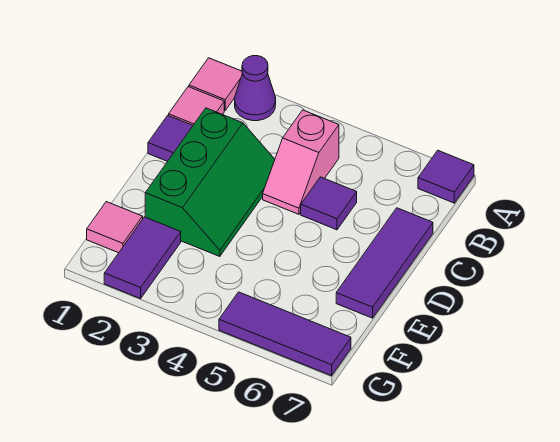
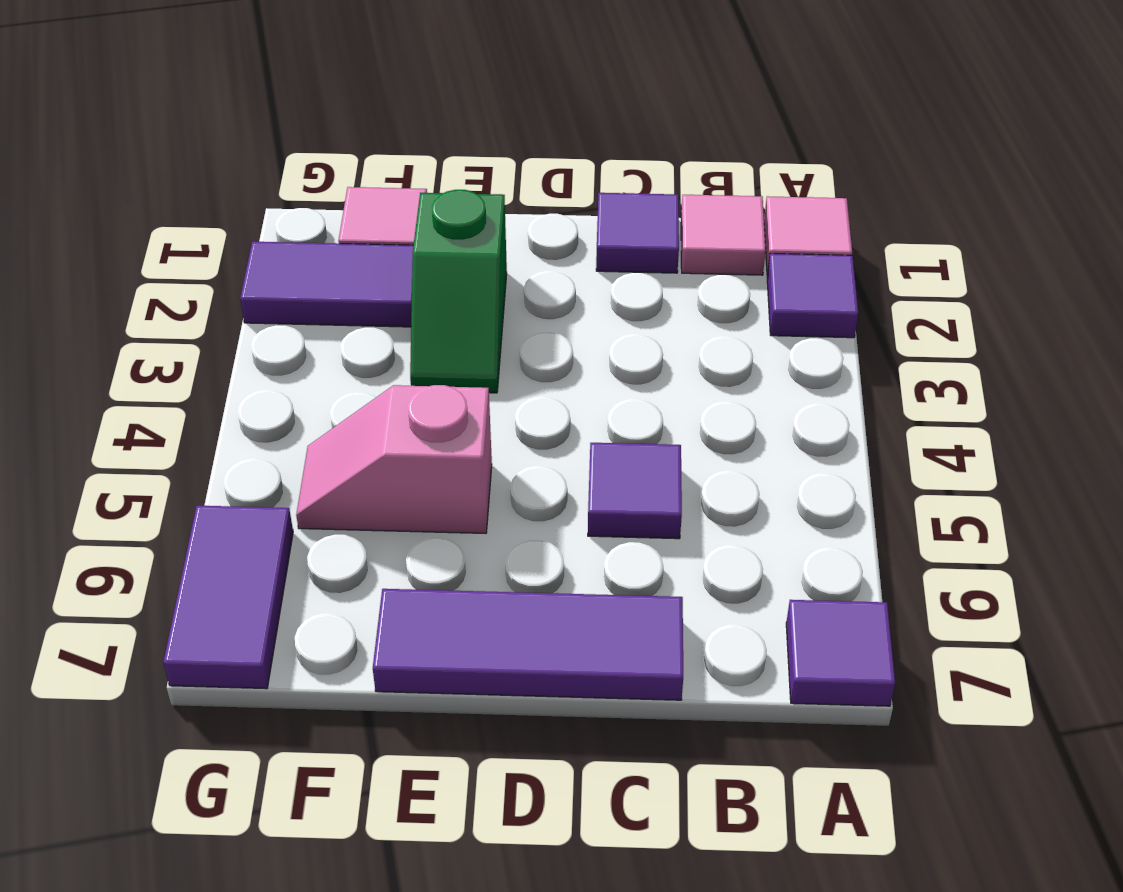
purple 1x1 cone [235,56,276,121] -> purple 1x1 tile [767,254,858,338]
pink 1x2 slope [263,110,339,214] -> pink 1x2 slope moved to [296,385,492,533]
green 2x3 slope [145,108,275,257] -> green 1x2 slope [410,190,507,393]
purple 1x3 tile [219,292,351,376] -> purple 1x2 tile [163,506,293,689]

